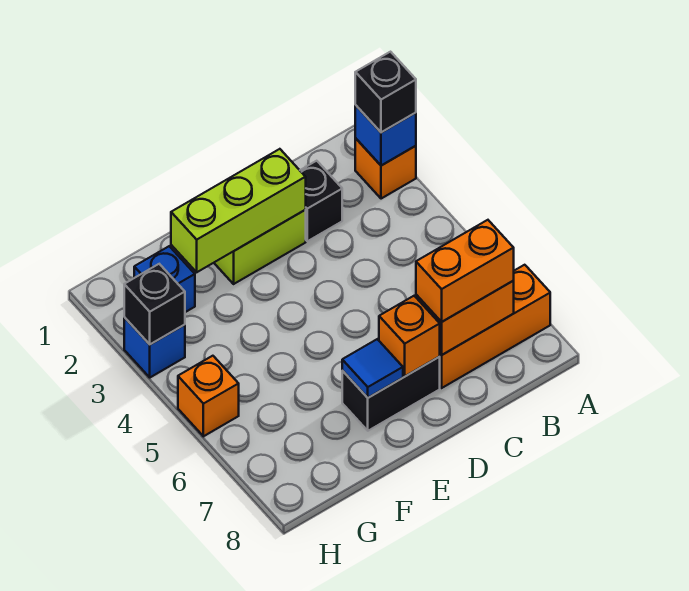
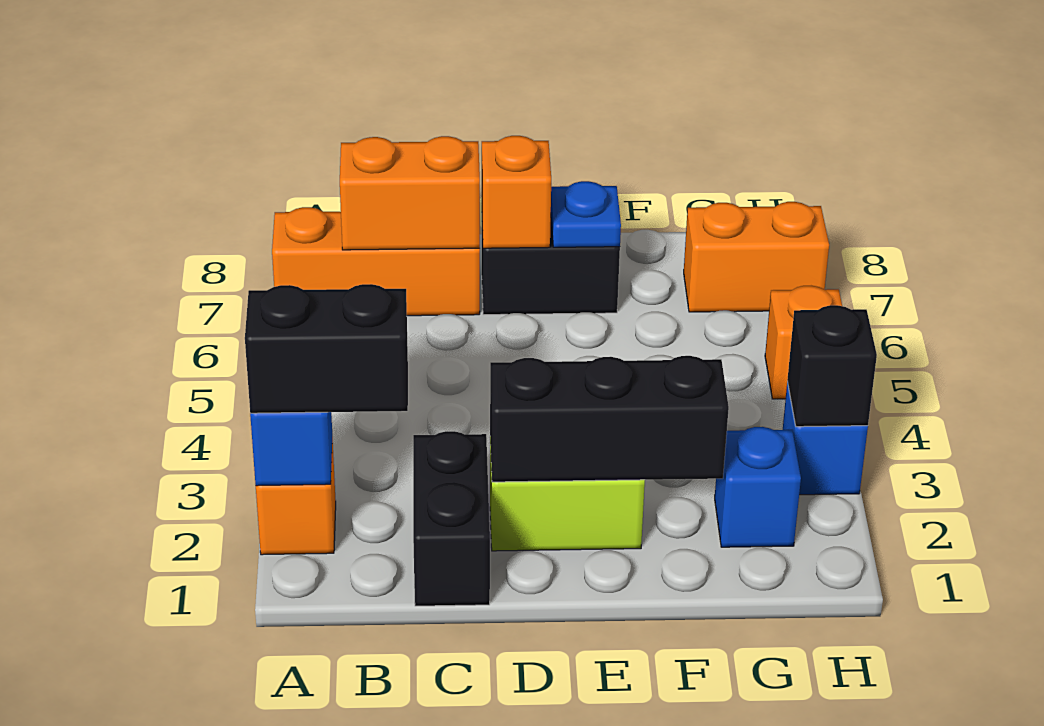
black 1x1 brick [355,52,416,132] -> black 1x2 brick [245,284,408,413]
orange 1x2 brick [416,220,514,322] -> orange 1x2 brick moved to [684,202,829,312]
black 1x1 brick [300,161,342,241] -> black 1x2 brick [413,431,490,606]
lime 1x3 brick [171,149,306,272] -> black 1x3 brick [490,356,729,482]
blue 1x1 tile [342,339,403,398] -> blue 1x1 plate [551,181,621,247]

